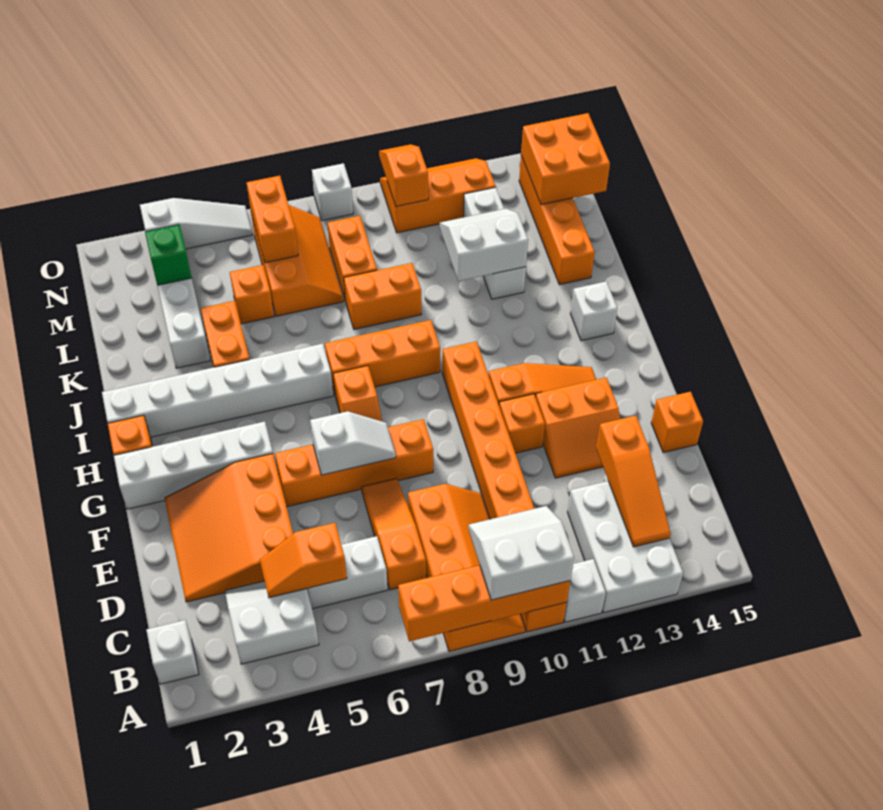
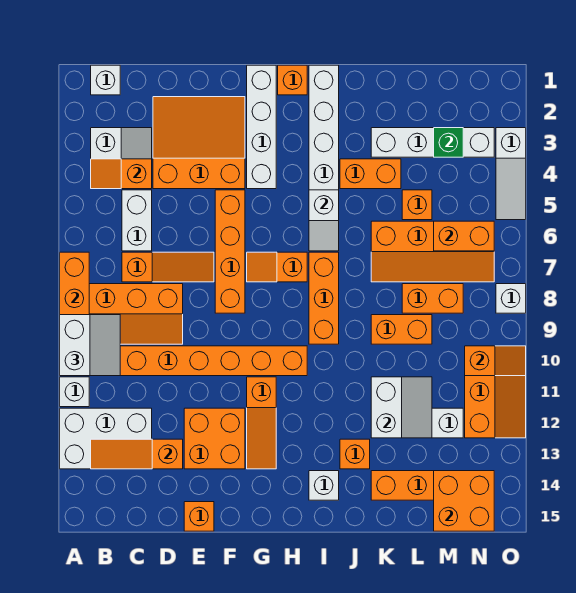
orange 1x2 slope [260,523,347,597] -> orange 1x2 slope turned to [91,159,152,189]
orange 2x2 slope [536,378,620,478] -> orange 2x2 brick [184,408,245,469]
white 1x2 slope [310,411,396,475] -> white 1x2 slope moved to [309,190,339,251]
orange 1x1 brick [499,394,545,453] -> orange 1x1 brick moved to [340,439,370,469]
orange 1x2 brick [344,263,421,329] -> orange 1x2 brick turned to [371,315,432,344]
orange 2x3 slope [251,205,344,316] -> orange 2x4 slope [371,221,494,282]

